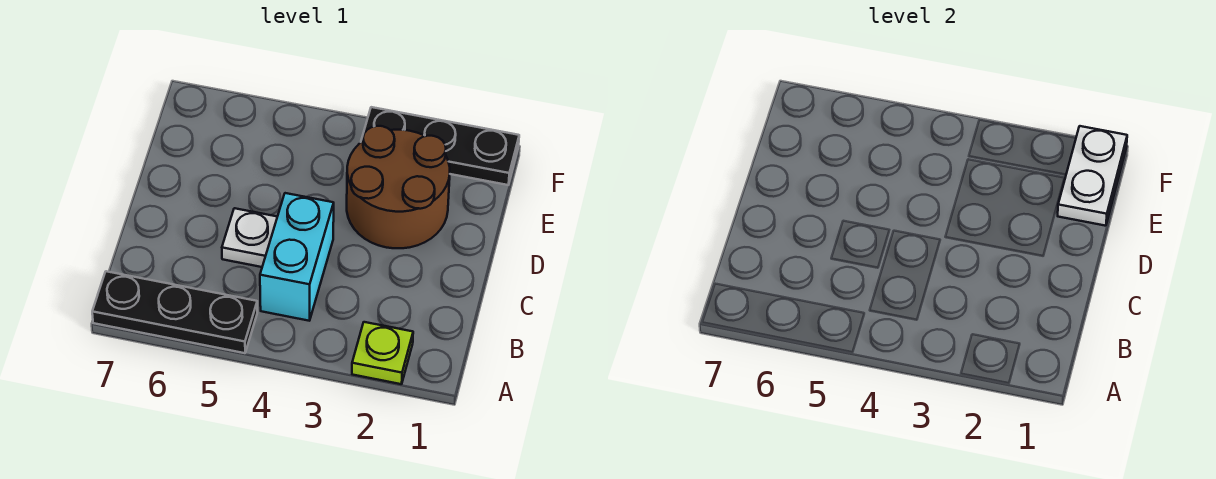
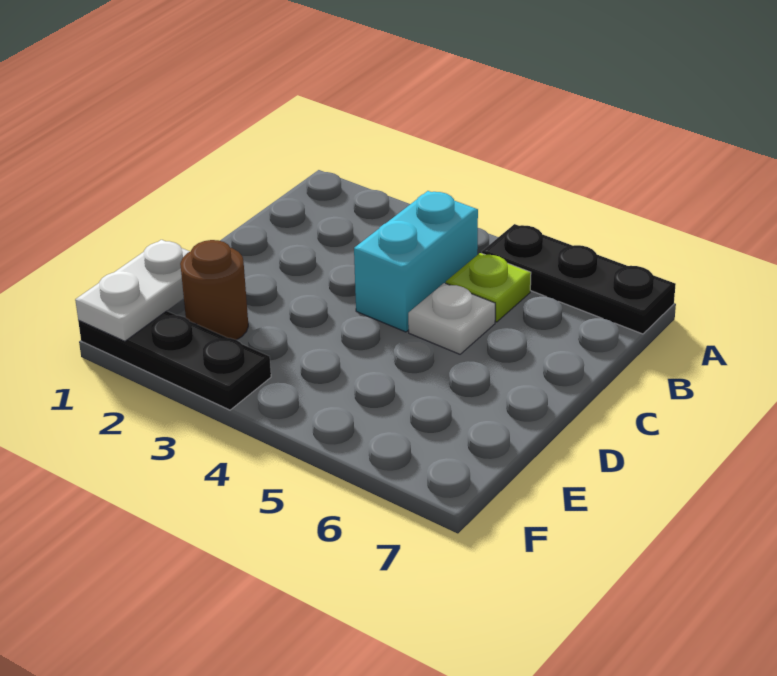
lime 1x1 plate [352,322,413,384] -> lime 1x1 plate moved to [446,253,531,322]
brown 2x2 round brick [347,126,450,248] -> brown 1x1 round brick [180,240,248,340]

